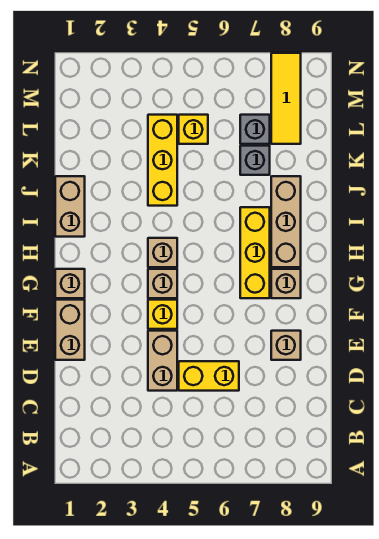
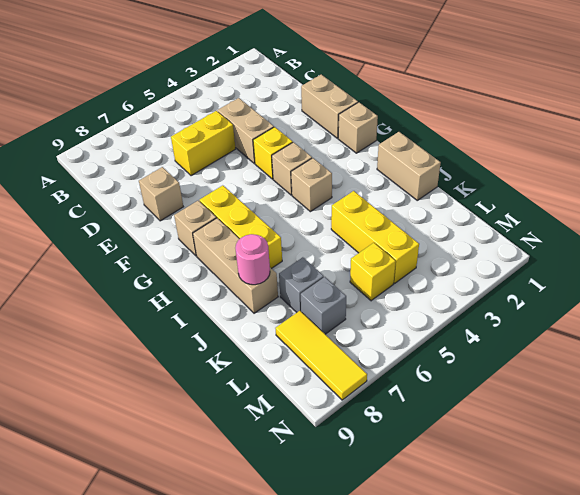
none -> pink 1x1 round brick [235,234,270,285]

